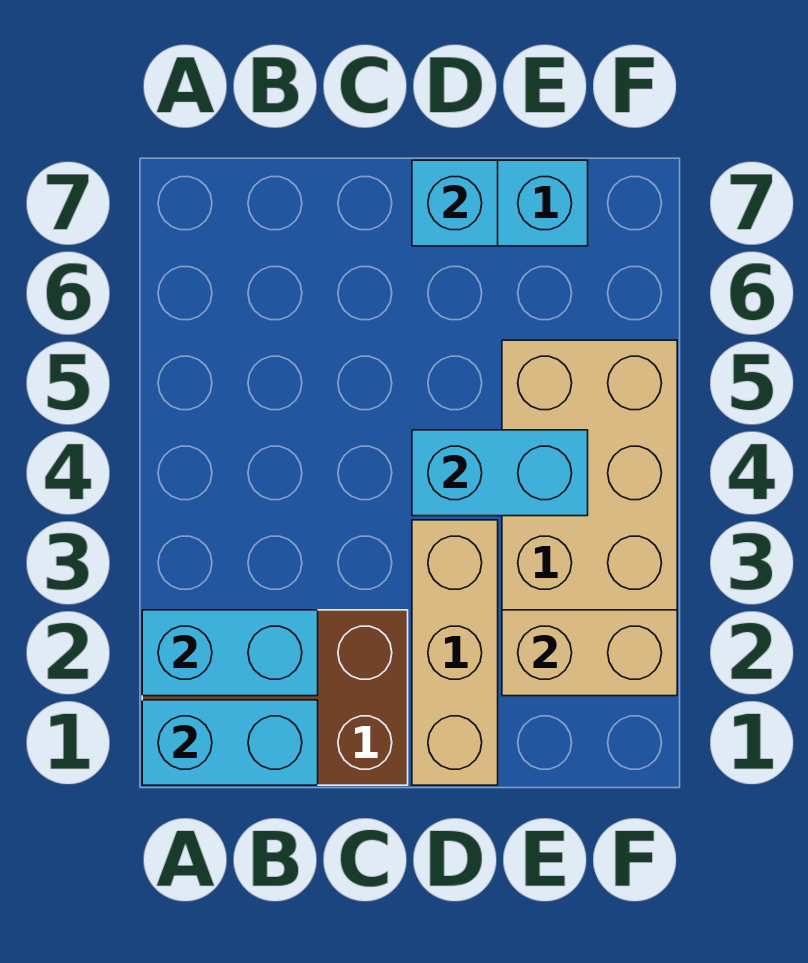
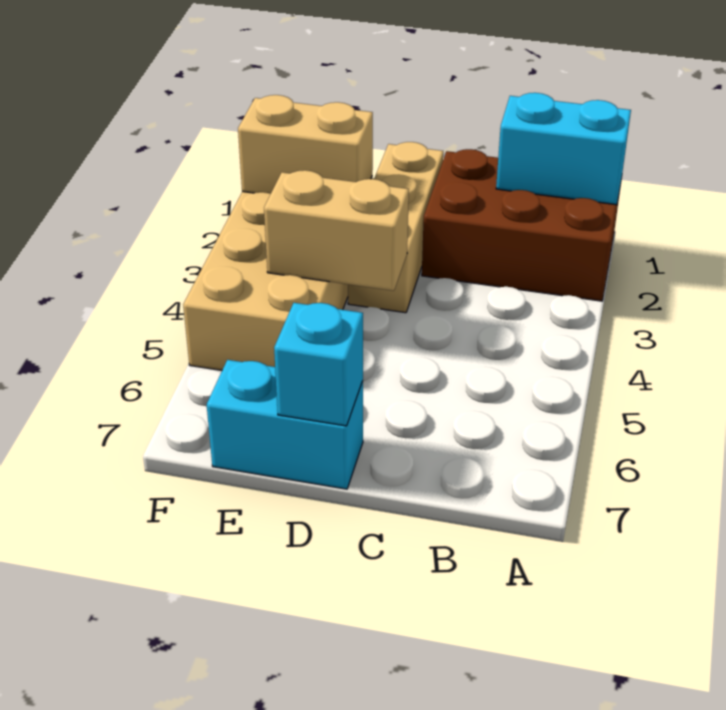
cyan 1x2 brick [142,610,318,696] -> none
cyan 1x2 brick [412,430,588,516] -> tan 1x2 brick [264,170,409,291]

